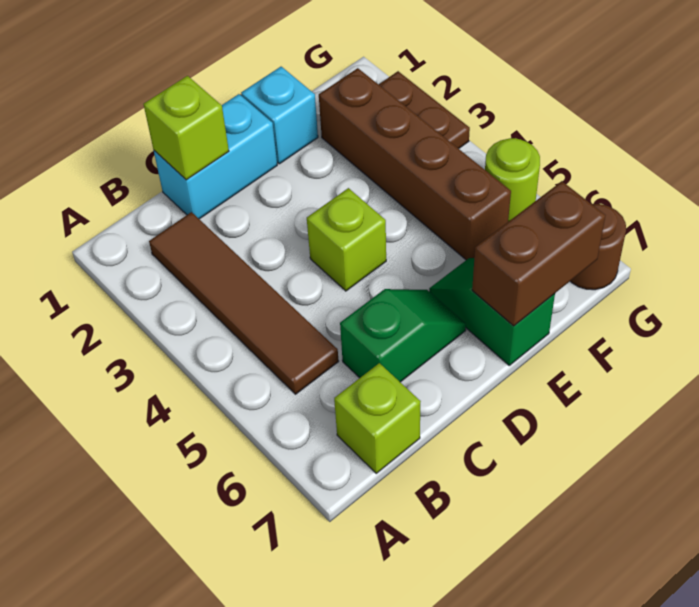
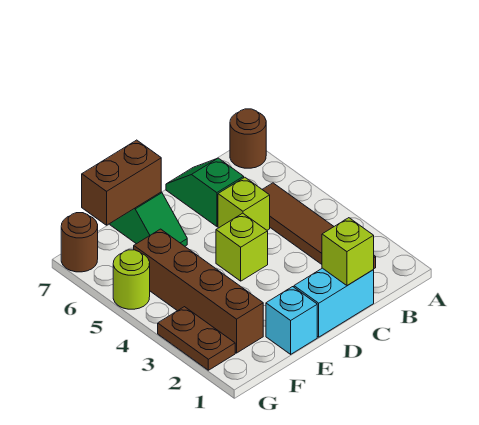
none -> brown 1x1 round brick [230,109,266,168]
lime 1x1 brick [334,363,421,473] -> lime 1x1 brick moved to [218,177,270,230]
green 1x2 slope [340,289,466,382] -> green 1x2 slope turned to [166,158,244,226]

